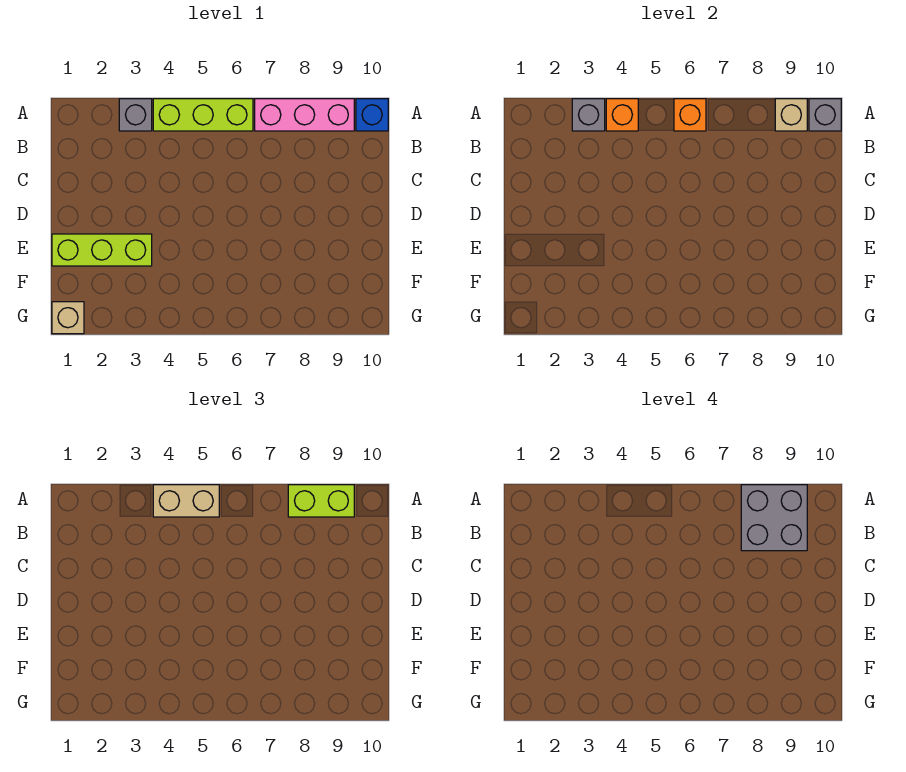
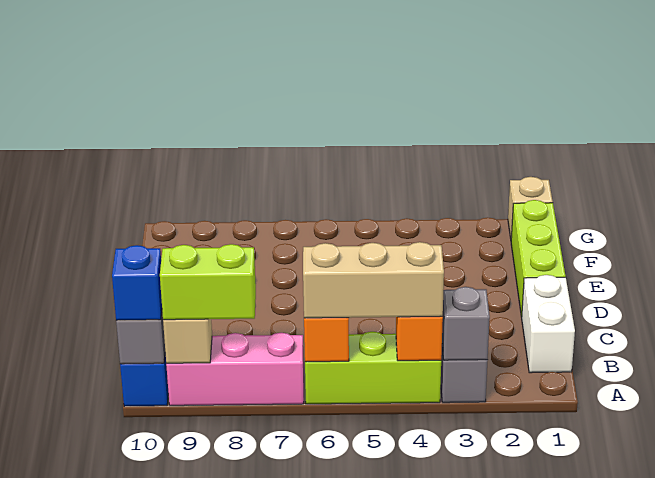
tan 1x2 brick [153,485,219,517] -> tan 1x3 brick [303,242,444,318]
grey 2x2 brick [741,485,807,551] -> none
none -> blue 1x1 brick [112,245,162,320]
none -> white 1x2 brick [522,275,575,373]
lime 1x3 brick [52,234,152,266] -> lime 1x3 brick turned to [511,200,566,317]

